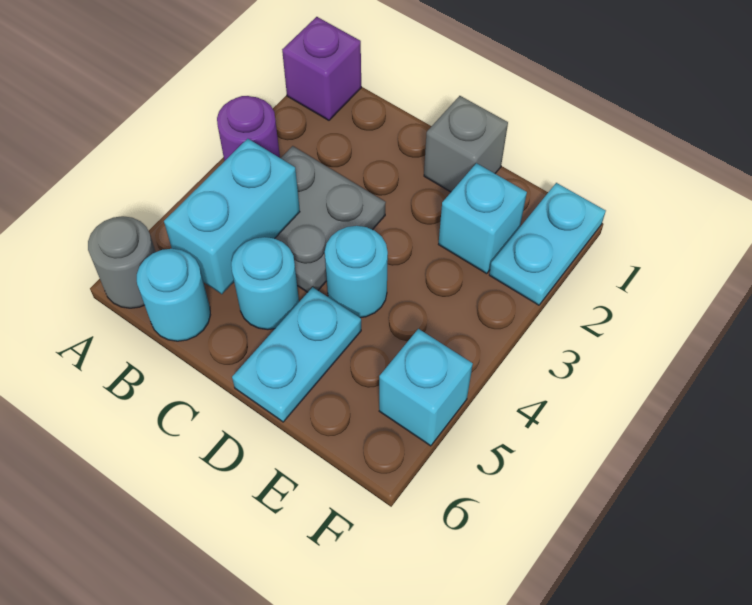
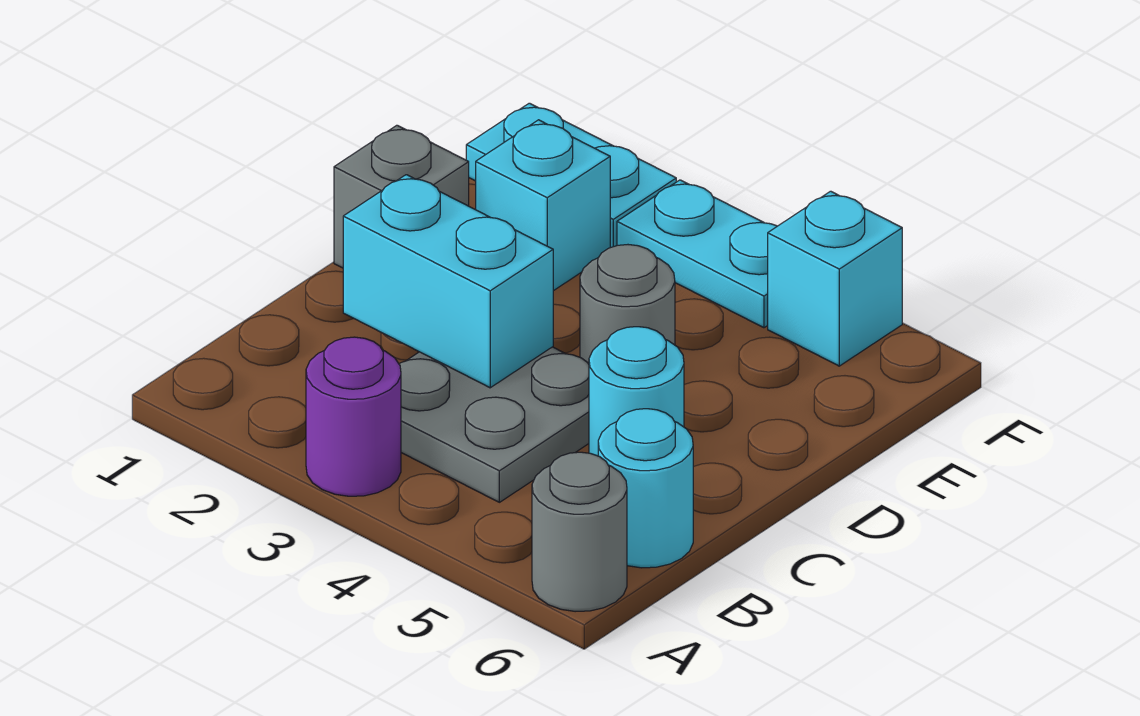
purple 1x1 brick [282,17,361,120] -> none
cyan 1x2 brick [164,139,300,294] -> cyan 1x2 brick moved to [343,175,553,388]
cyan 1x1 round brick [325,226,388,318] -> grey 1x1 round brick [580,245,675,364]
cyan 1x2 plate [232,287,361,422] -> cyan 1x2 plate moved to [617,180,777,328]

